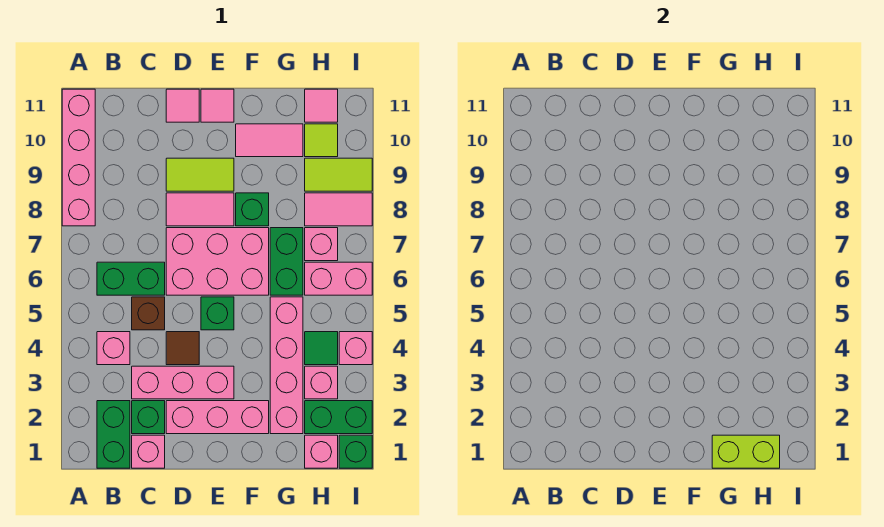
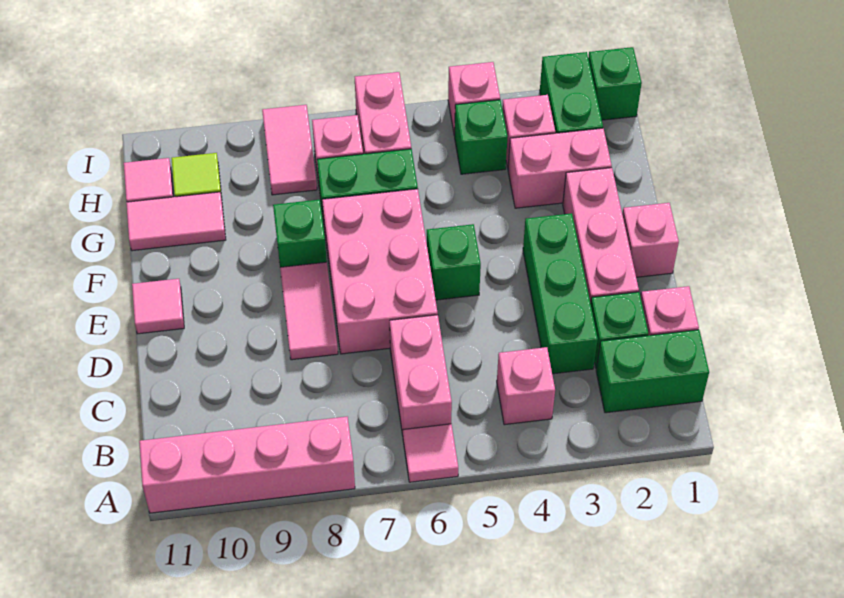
green 1x2 brick [97,262,165,295] -> pink 1x2 brick [390,315,452,435]
pink 1x3 brick [132,366,234,399] -> green 1x3 brick [523,213,598,374]
brown 1x1 brick [132,297,165,330] -> none
brown 1x1 tile [166,332,199,365] -> none
lime 1x2 tile [166,158,234,191] -> none
pink 1x1 tile [166,89,199,122] -> pink 1x1 tile moved to [403,424,458,482]
pink 1x2 tile [236,124,303,157] -> pink 1x2 tile turned to [126,192,226,251]
lime 1x2 brick [712,435,780,468] -> none
pink 1x4 brick [270,297,303,434] -> pink 1x2 brick [508,128,612,208]
pink 1x1 brick [305,435,338,468] -> pink 1x1 brick moved to [622,203,679,277]
green 1x1 tile [305,332,338,365] -> green 1x1 brick [455,100,507,174]
lime 1x2 tile [305,158,372,191] -> none

